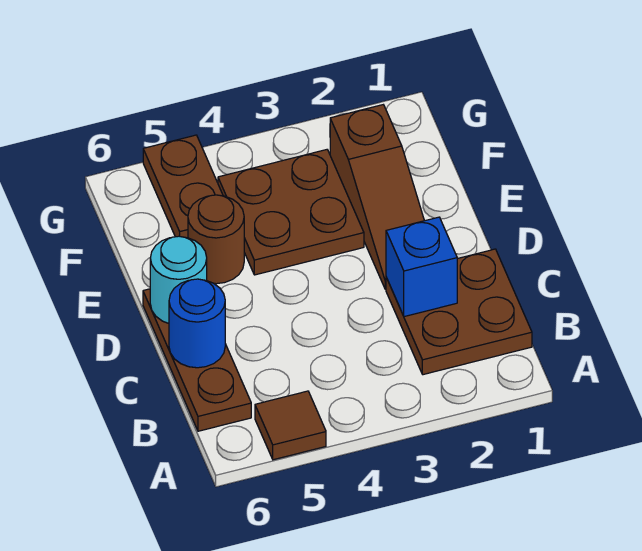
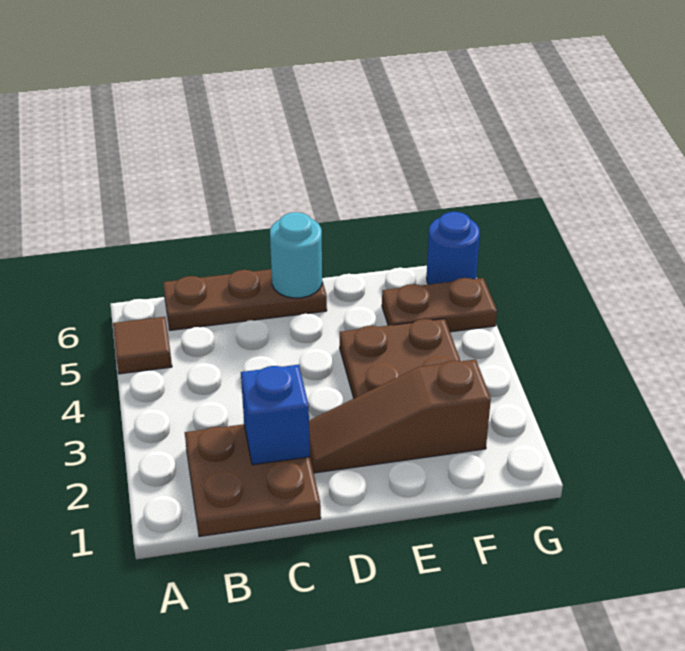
blue 1x1 round brick [169,279,225,368] -> blue 1x1 round brick moved to [427,212,480,284]
brown 1x1 round brick [188,195,244,284] -> none

